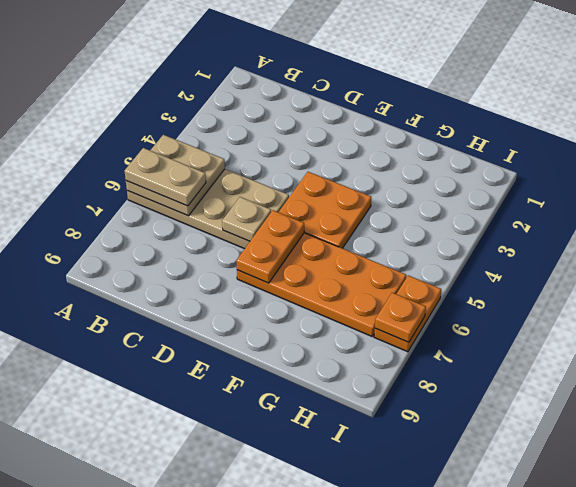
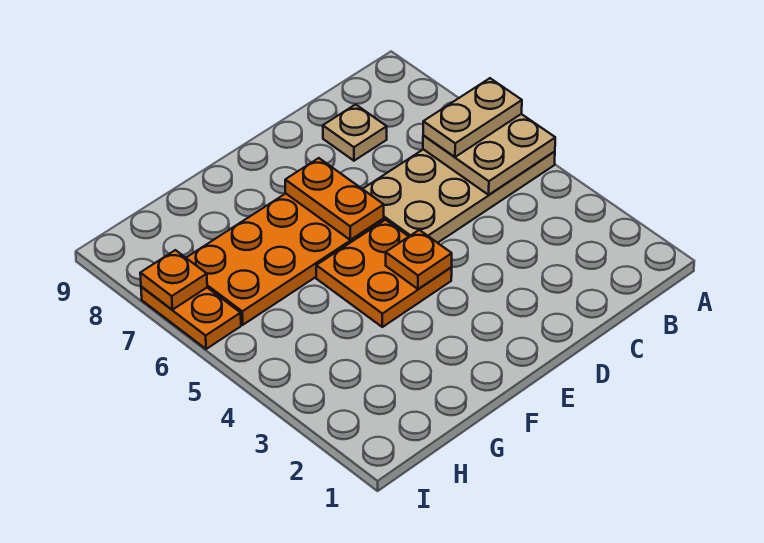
tan 1x1 plate [222,197,271,241] -> tan 1x1 plate moved to [323,104,387,161]
none -> orange 1x1 plate [386,230,452,289]

